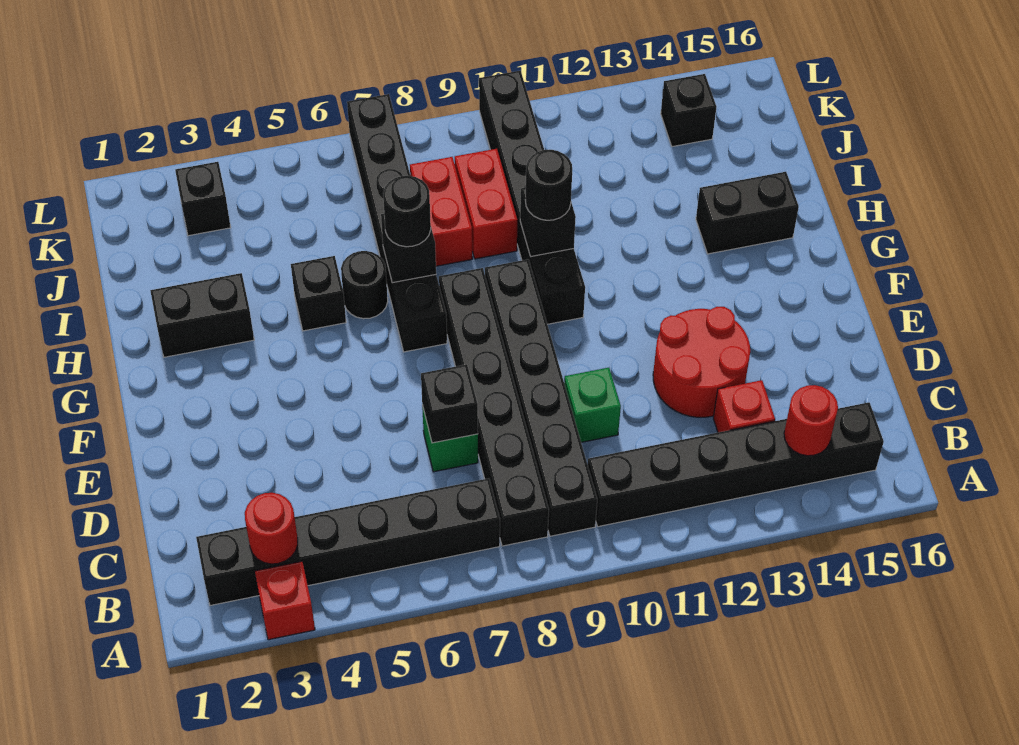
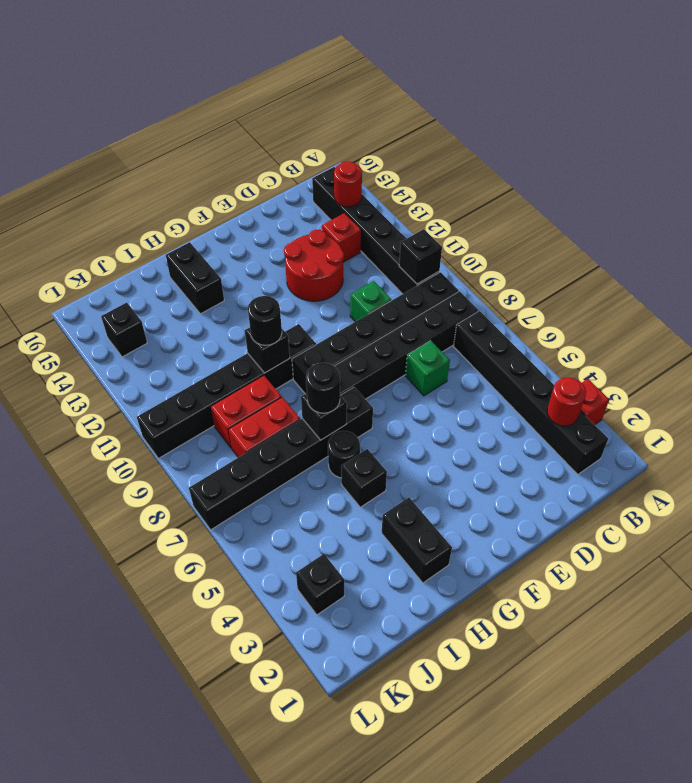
black 1x1 brick [421,364,478,443] -> black 1x1 brick moved to [399,229,442,284]

